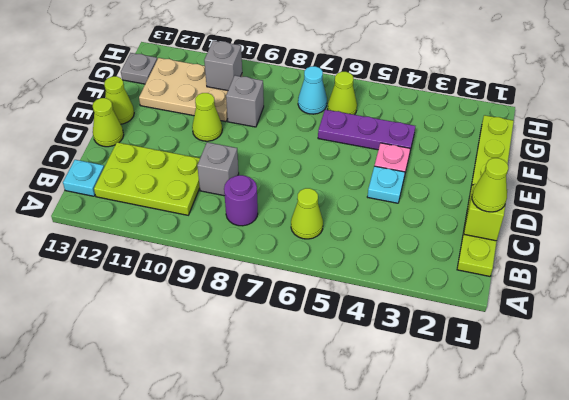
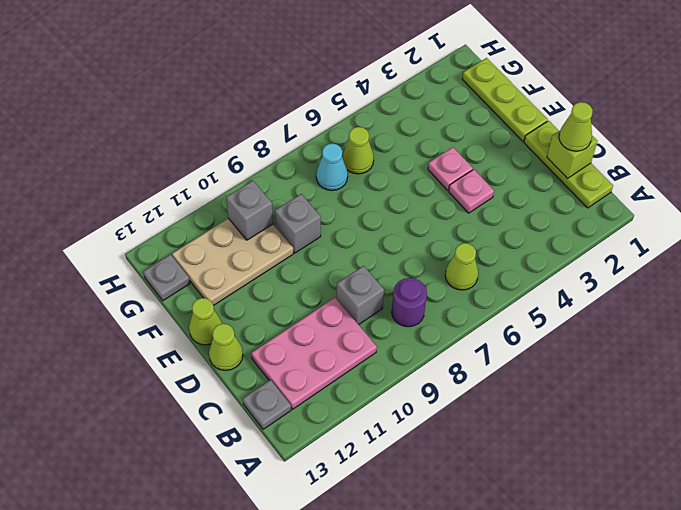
lime 2x3 plate [94,142,200,215] -> pink 2x3 plate [251,298,377,409]
cyan 1x1 plate [63,160,104,196] -> grey 1x1 plate [243,380,291,429]
cyan 1x1 plate [367,166,405,203] -> pink 1x1 plate [449,169,494,213]
lime 1x1 cone [192,93,222,141] -> none
purple 1x3 plate [318,109,415,151] -> none

